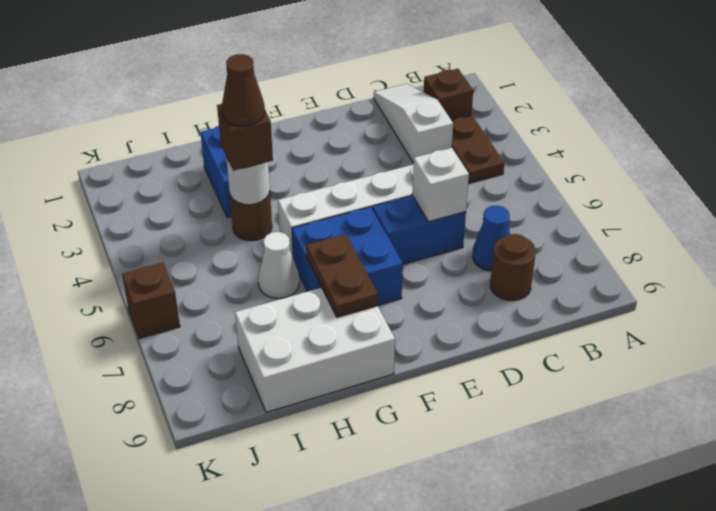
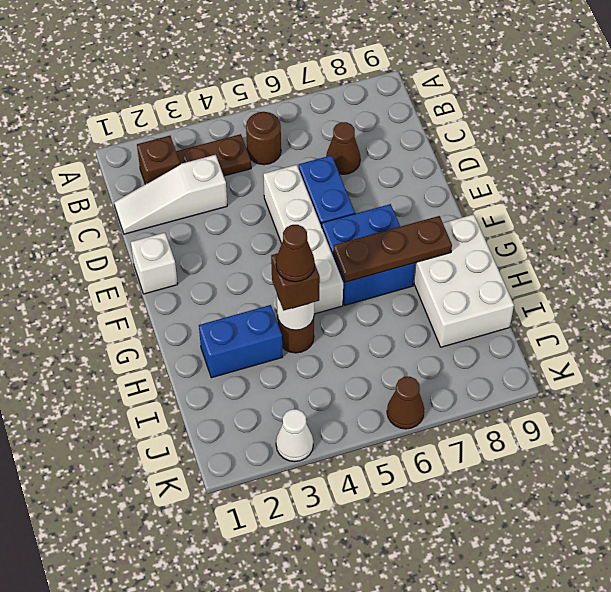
blue 1x1 cone [472,205,510,271] -> brown 1x1 cone [326,122,360,174]
brown 1x1 round brick [490,234,536,301] -> brown 1x1 round brick moved to [246,112,281,165]
white 1x1 brick [412,148,469,222] -> white 1x1 brick moved to [131,233,178,294]
brown 1x2 plate [306,234,378,317] -> brown 1x3 plate [334,216,452,282]
white 1x1 cone [258,232,299,298] -> white 1x1 cone moved to [276,409,313,462]
brown 1x1 brick [122,263,180,339] -> brown 1x1 cone [387,377,424,429]

